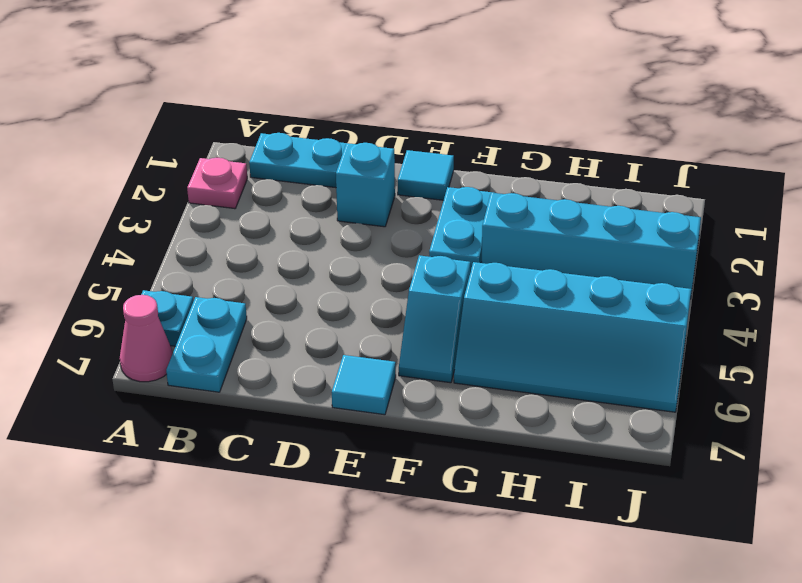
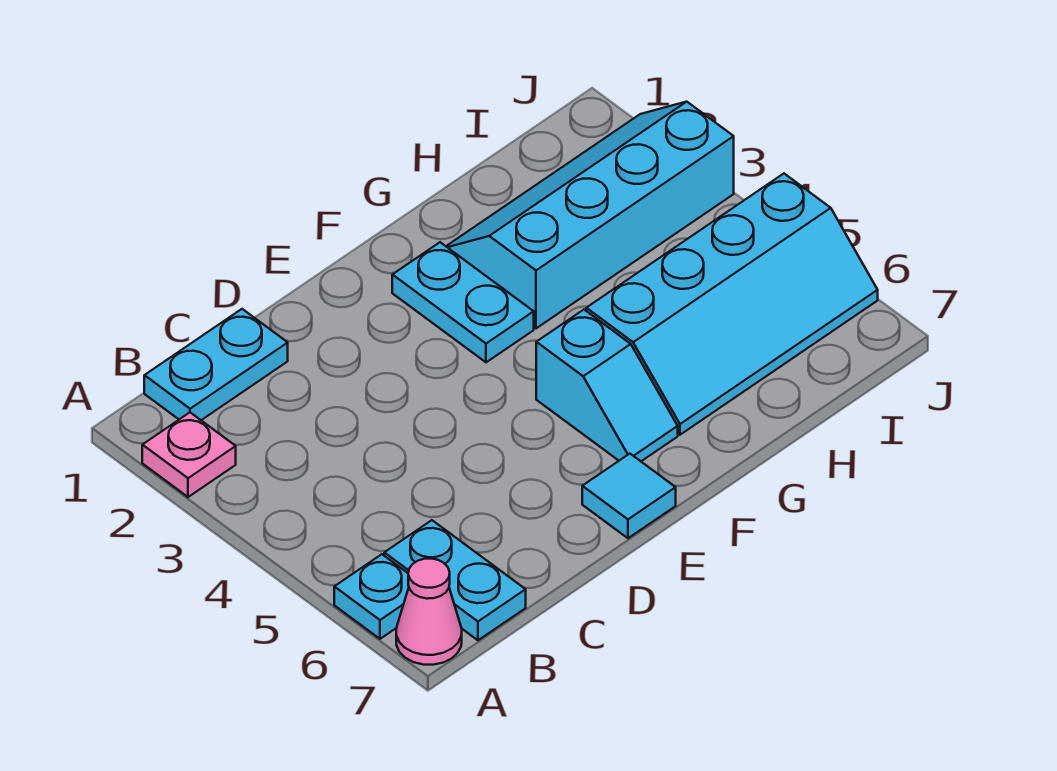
cyan 1x1 brick [336,143,395,227] -> none
cyan 1x1 tile [398,150,454,200] -> none

